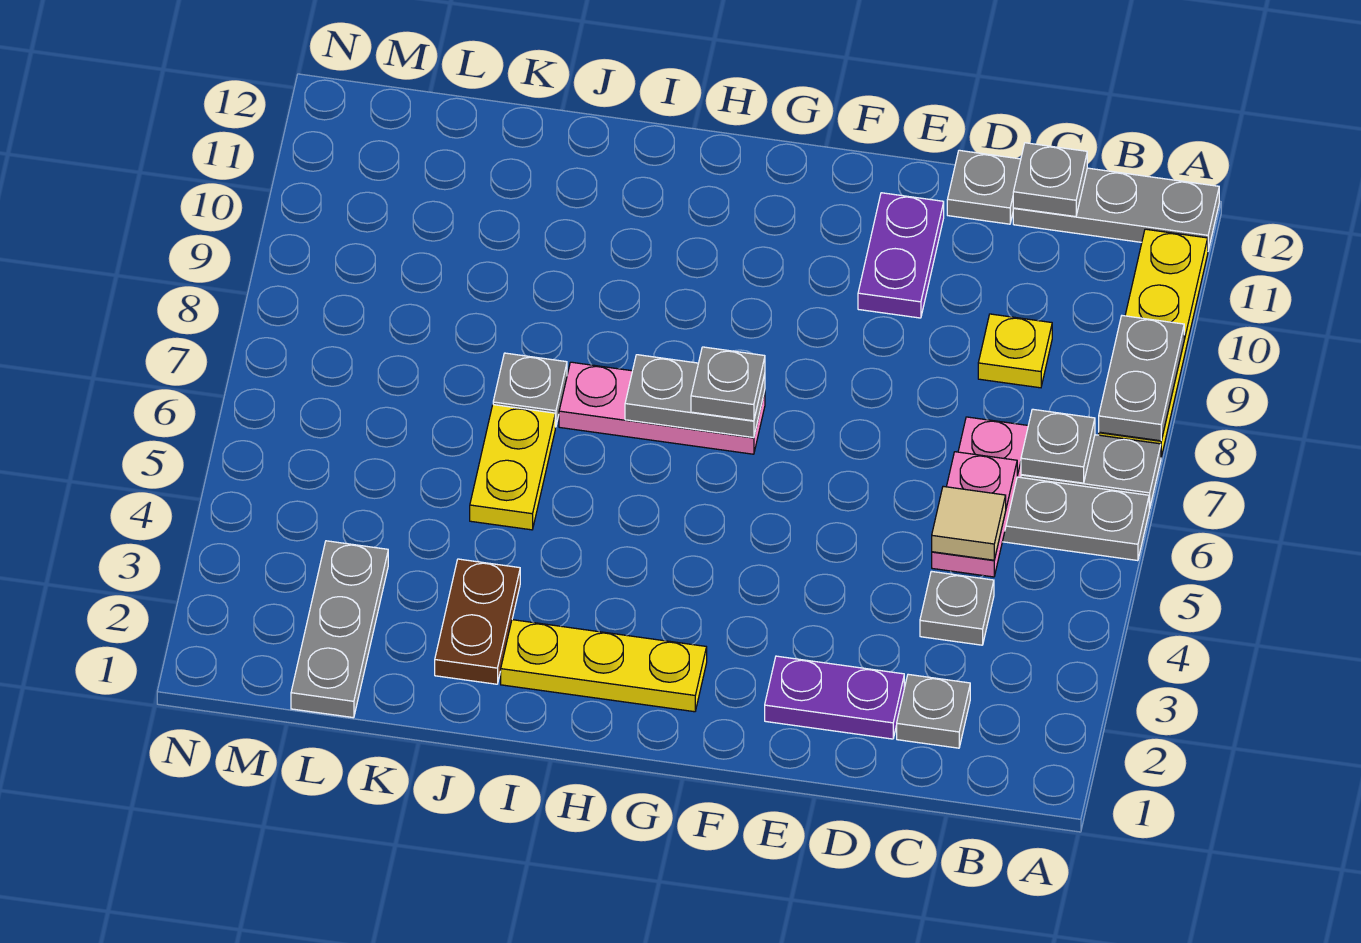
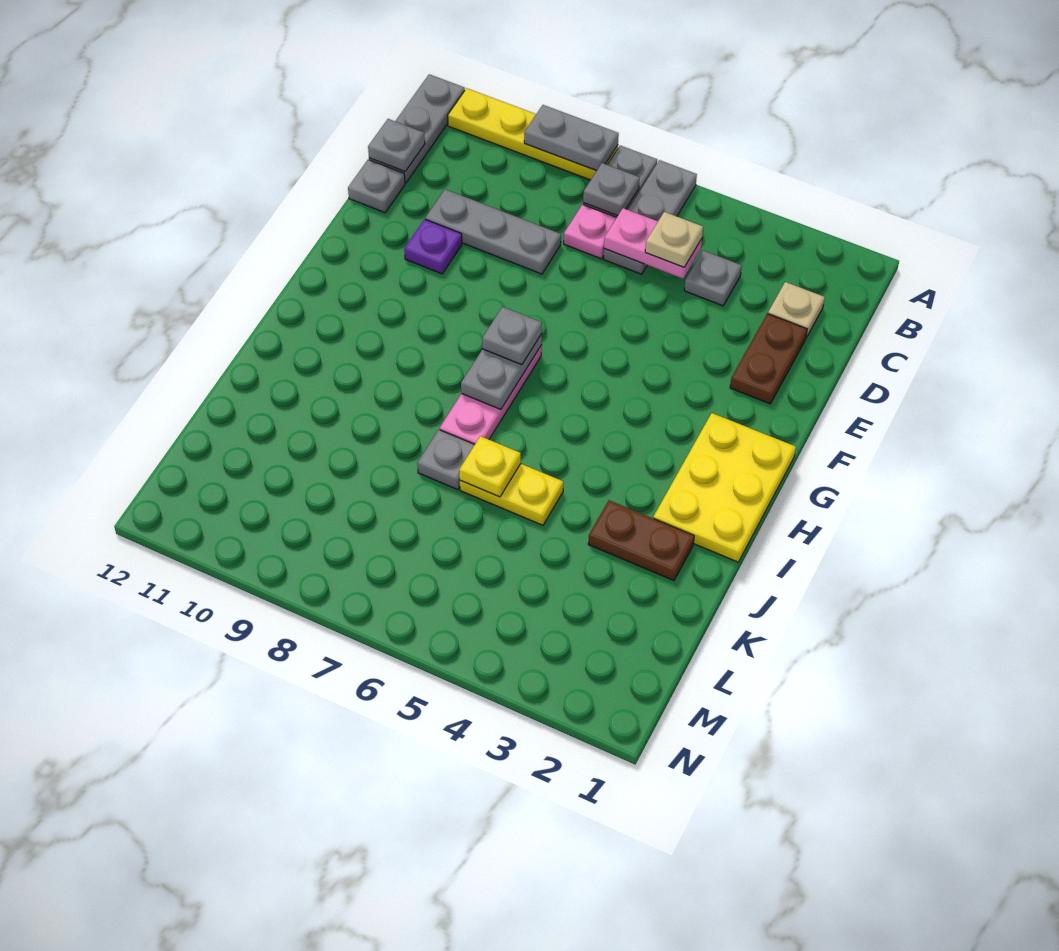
grey 1x1 plate [897,674,970,748] -> tan 1x1 plate [768,282,825,338]
tan 1x1 tile [932,486,1006,560] -> tan 1x1 plate [645,212,703,267]
yellow 1x1 plate [978,314,1052,388] -> yellow 1x1 plate moved to [459,436,521,497]
purple 1x2 plate [765,656,904,739] -> brown 1x2 plate [730,314,807,404]
purple 1x2 plate [858,193,944,318] -> purple 1x1 plate [404,219,462,274]
yellow 1x3 plate [501,620,707,712] -> yellow 2x3 plate [653,413,796,562]
grey 1x3 plate [291,541,388,718] -> grey 1x3 plate moved to [425,189,561,274]

